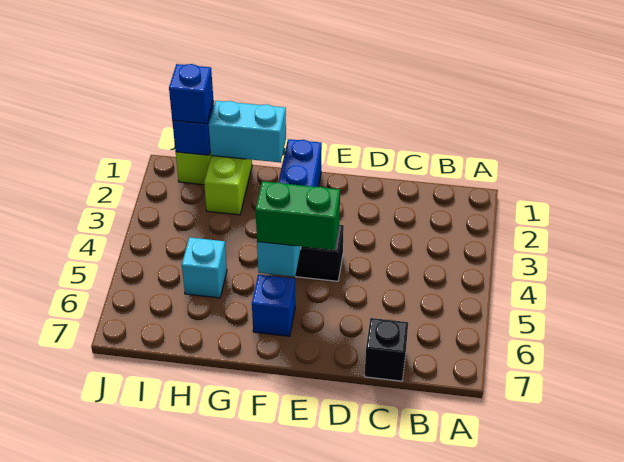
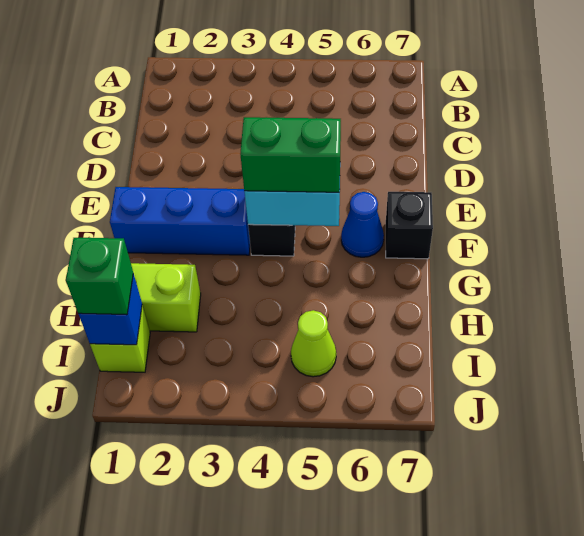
black 1x1 brick [365,318,408,381] -> black 1x1 brick moved to [386,192,433,259]
green 1x2 brick [256,181,340,250] -> green 1x2 brick turned to [240,117,341,192]
blue 1x1 brick [252,275,295,336] -> blue 1x1 cone [341,192,384,257]
cyan 1x2 brick [209,101,286,163] -> none
cyan 1x1 brick [182,237,227,298] -> none
blue 1x1 brick [169,64,213,124] -> green 1x1 brick [66,238,133,315]
none -> lime 1x1 cone [291,310,336,377]

